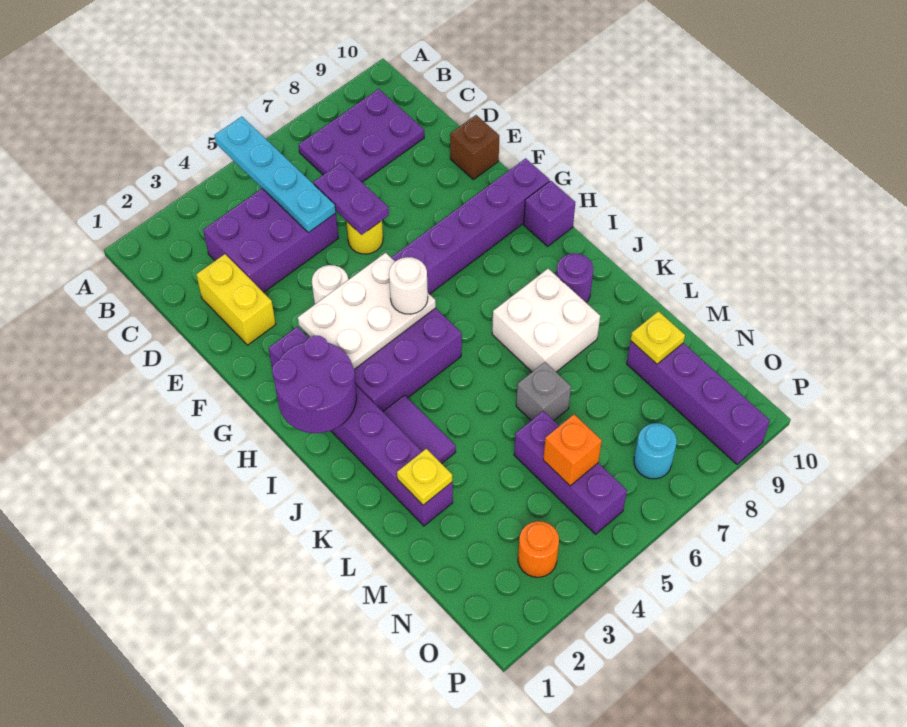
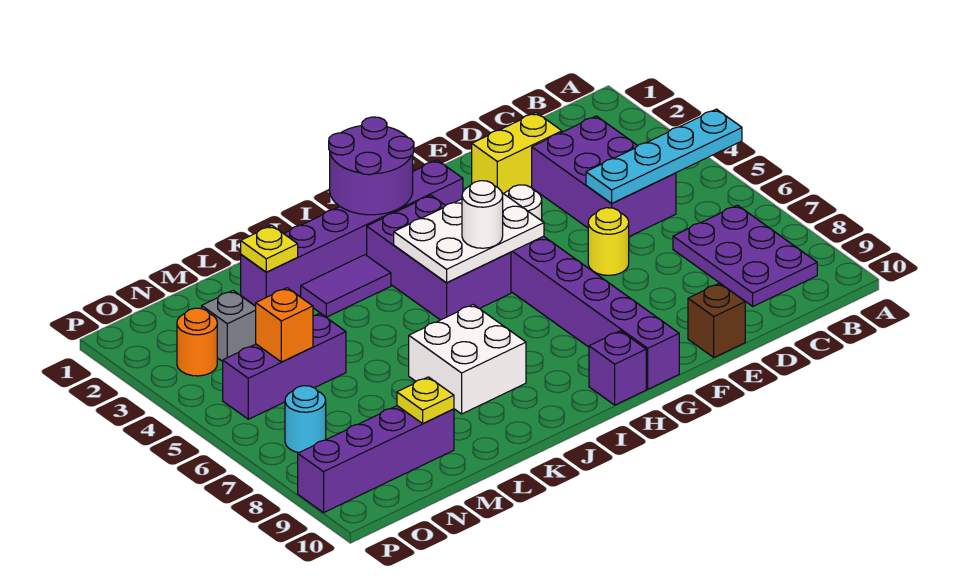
purple 1x2 plate [313,163,389,235] -> none
white 2x3 plate [298,253,436,369] -> white 2x3 plate turned to [394,193,544,283]
purple 1x1 round brick [556,253,593,303] -> none
grey 1x1 brick [516,362,571,421] -> grey 1x1 brick moved to [202,291,256,361]

